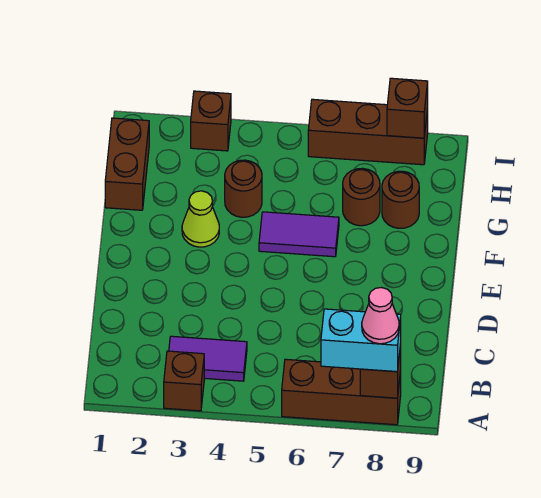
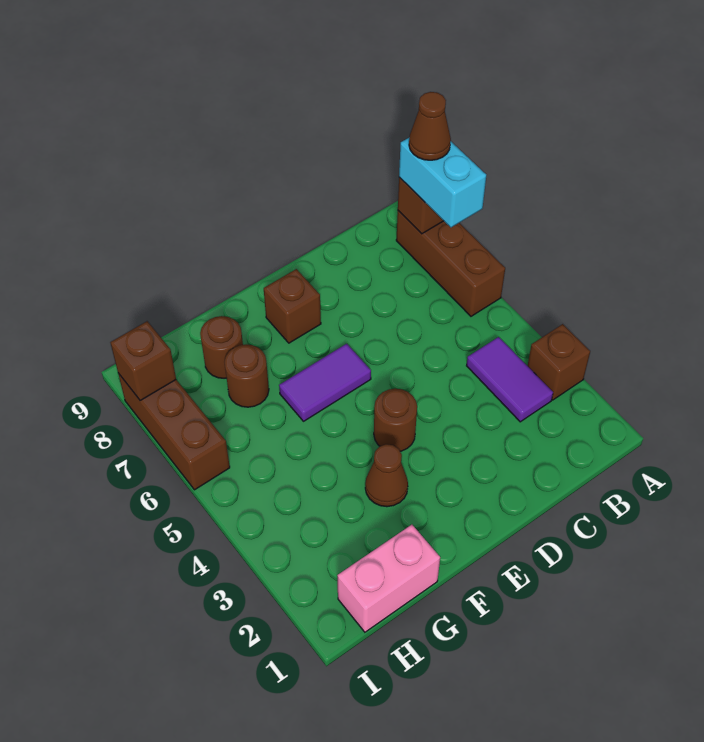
pink 1x1 cone [362,288,399,344] -> brown 1x1 cone [409,92,451,160]
lime 1x1 cone [182,191,219,247] -> brown 1x1 cone [365,444,408,507]
purple 1x2 tile [259,212,339,257] -> purple 1x2 tile turned to [279,344,371,421]
brown 1x2 brick [105,118,149,210] -> pink 1x2 brick [337,525,440,632]
brown 1x1 round brick [225,160,262,217] -> brown 1x1 round brick moved to [374,389,417,451]
brown 1x1 brick [191,91,231,151] -> brown 1x1 brick moved to [264,269,321,343]

